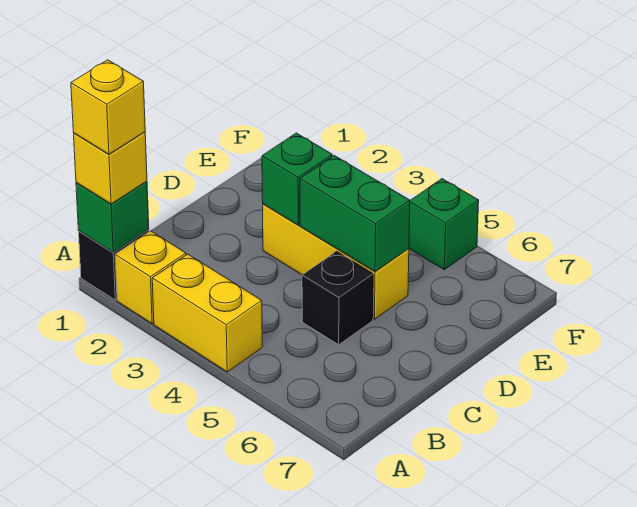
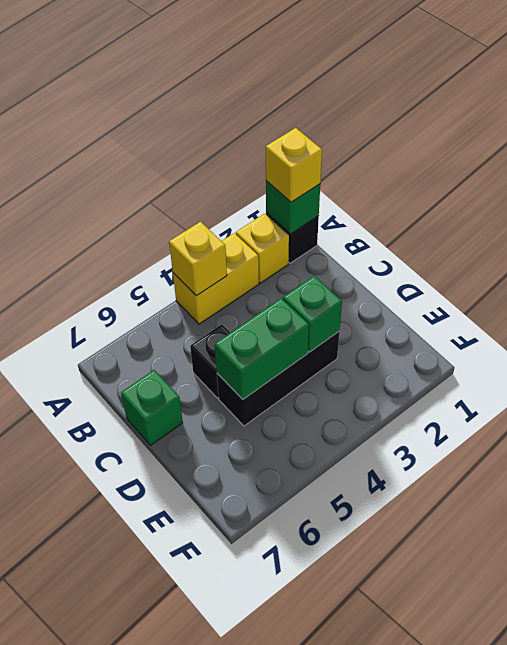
yellow 1x1 brick [71,60,145,154] -> yellow 1x1 brick moved to [169,222,227,296]
yellow 1x3 brick [263,204,409,319] -> black 1x3 brick [217,332,339,426]
green 1x1 brick [409,179,479,270] -> green 1x1 brick moved to [121,370,183,445]

